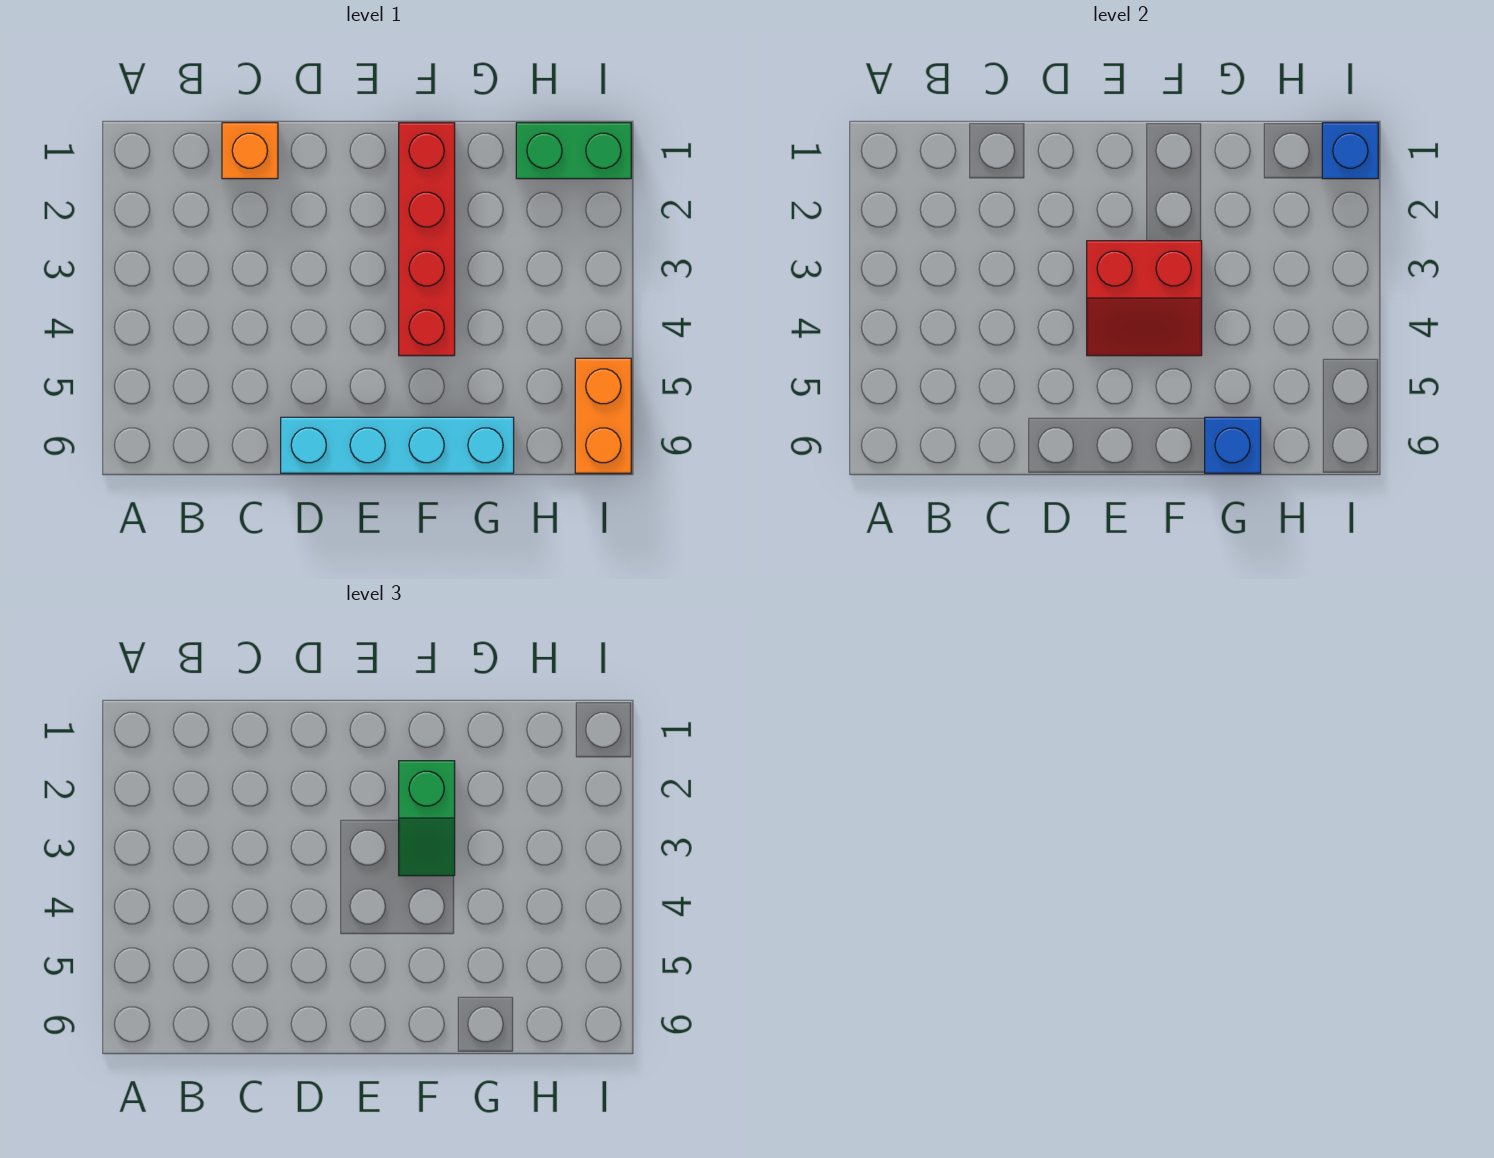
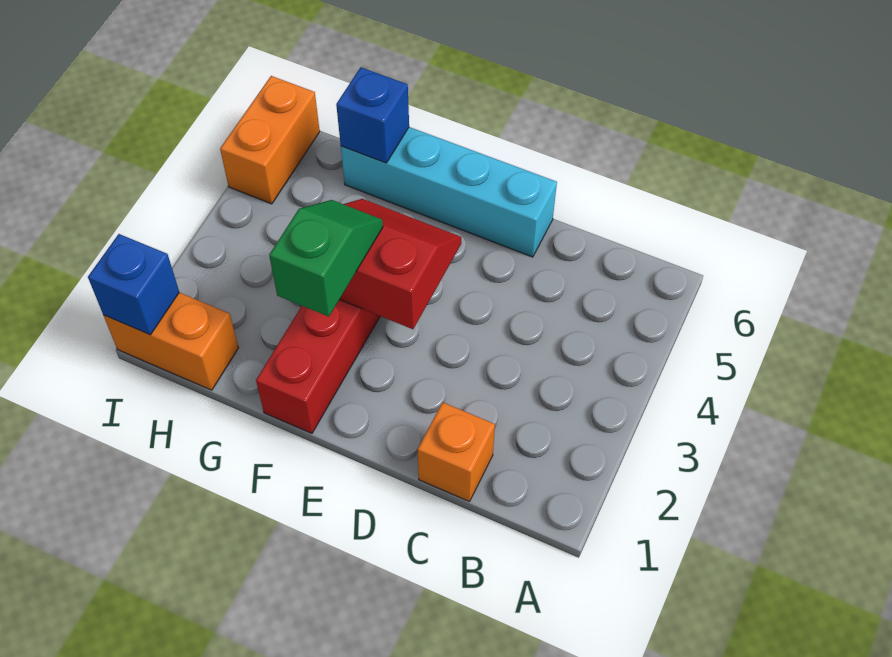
green 1x2 brick [516,123,631,179] -> orange 1x2 brick [103,293,238,390]

